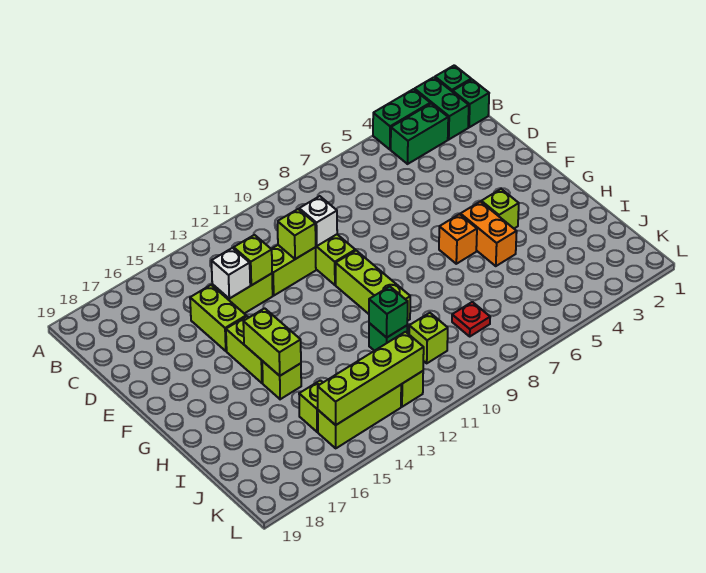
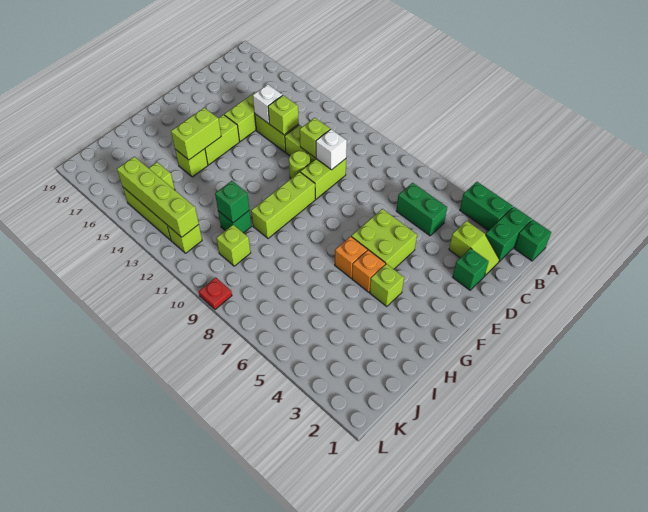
green 1x1 brick [453,80,489,127] -> green 1x1 brick moved to [453,248,489,290]
green 1x2 brick [391,104,448,164] -> green 1x2 brick moved to [396,183,447,236]
none -> lime 1x2 slope [449,221,499,276]
none -> lime 2x2 brick [351,209,417,269]
none -> lime 1x1 round brick [289,151,310,179]
orange 1x2 brick [460,202,517,266] -> orange 1x1 brick [352,250,386,292]
red 1x1 plate [452,302,490,336] -> red 1x1 plate moved to [199,277,232,310]

